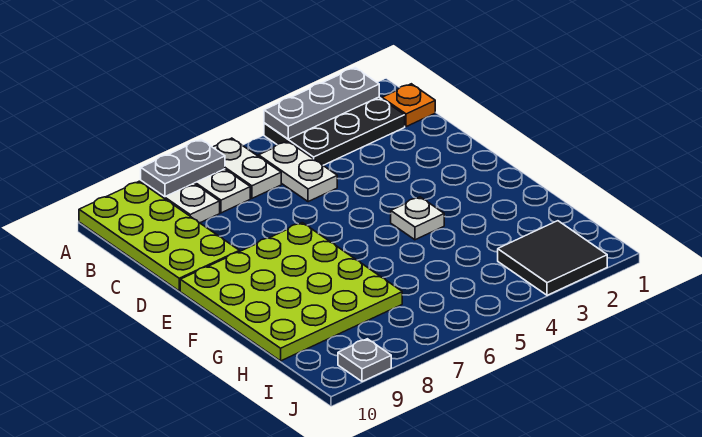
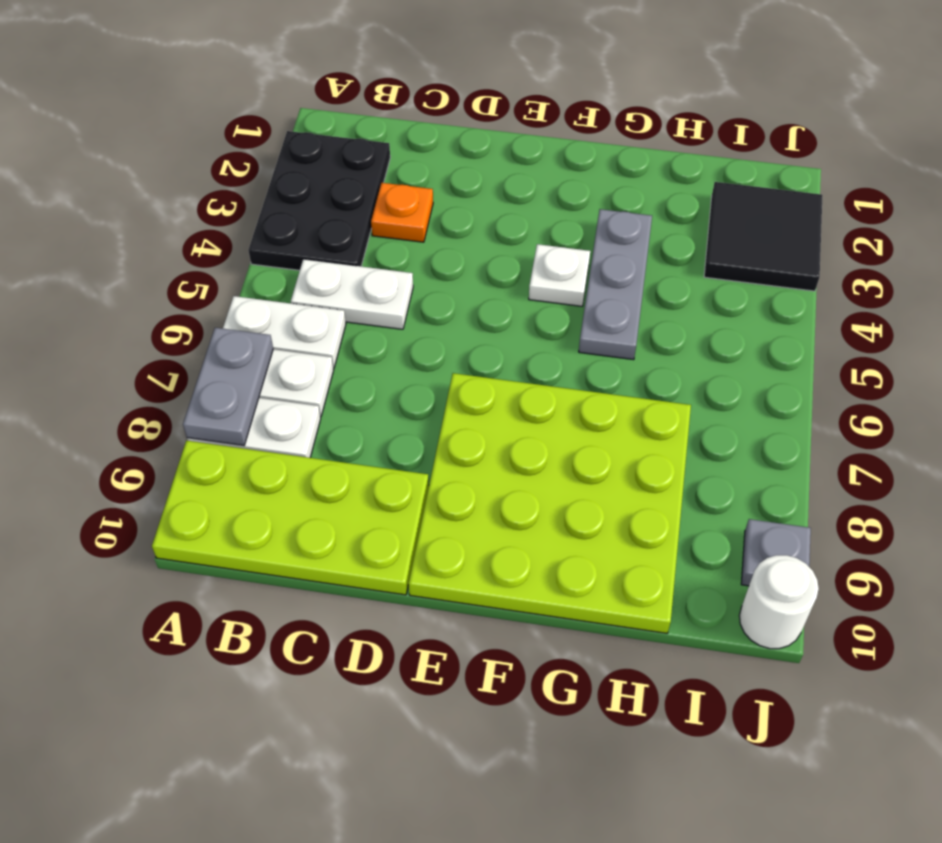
grey 1x3 plate [264,68,379,139] -> grey 1x3 plate moved to [579,209,652,360]
orange 1x1 plate [382,84,435,127] -> orange 1x1 plate moved to [371,183,433,242]
none -> white 1x1 round brick [739,555,819,649]

